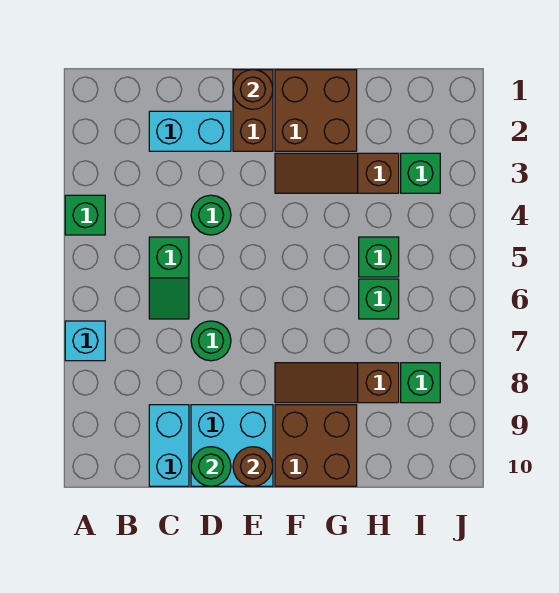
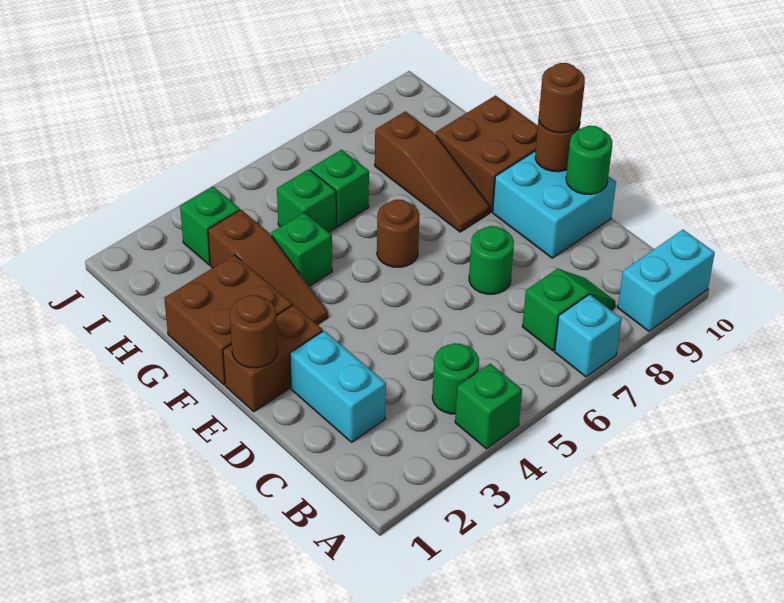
green 1x2 slope [149,237,189,319] -> green 1x2 slope moved to [522,269,615,351]
cyan 1x2 brick [149,405,189,486] -> cyan 1x2 brick moved to [618,230,715,331]
green 1x1 round brick [191,195,231,235] -> green 1x1 round brick moved to [432,343,479,414]
none -> brown 1x1 round brick [539,63,585,133]
none -> brown 1x1 round brick [377,200,420,267]
green 1x1 brick [401,363,440,403] -> green 1x1 brick moved to [271,213,332,286]

